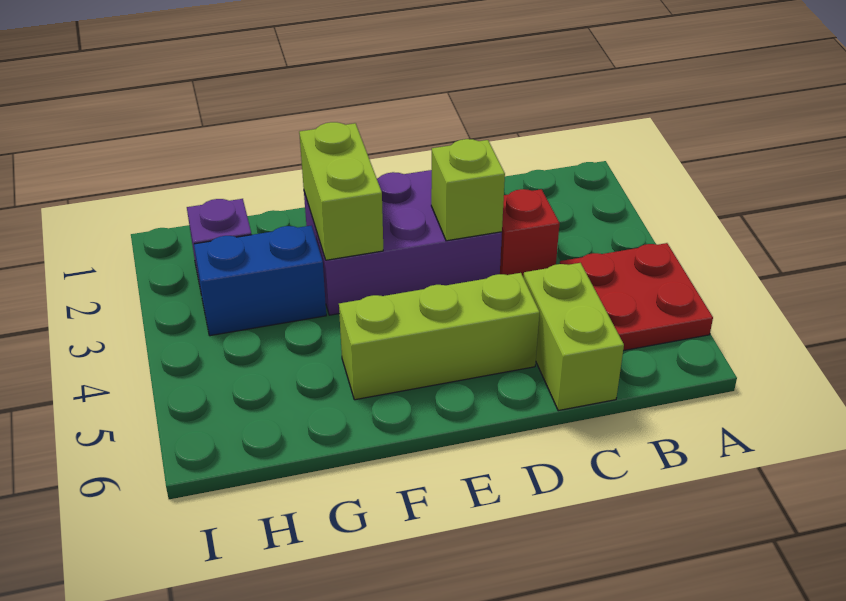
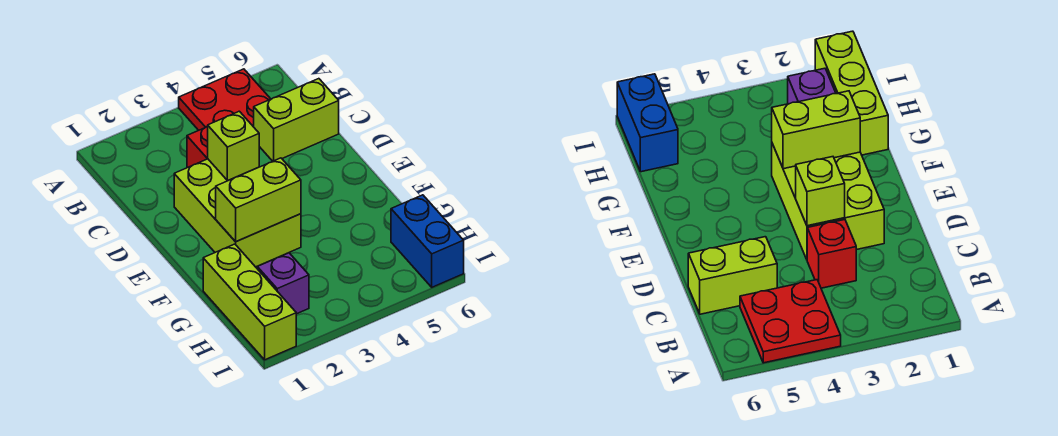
purple 2x3 brick [304,170,502,315] -> lime 2x3 brick [174,159,301,267]
lime 1x3 brick [339,273,540,400] -> lime 1x3 brick moved to [203,244,296,360]
blue 1x2 brick [194,225,326,336] -> blue 1x2 brick moved to [391,195,464,287]

